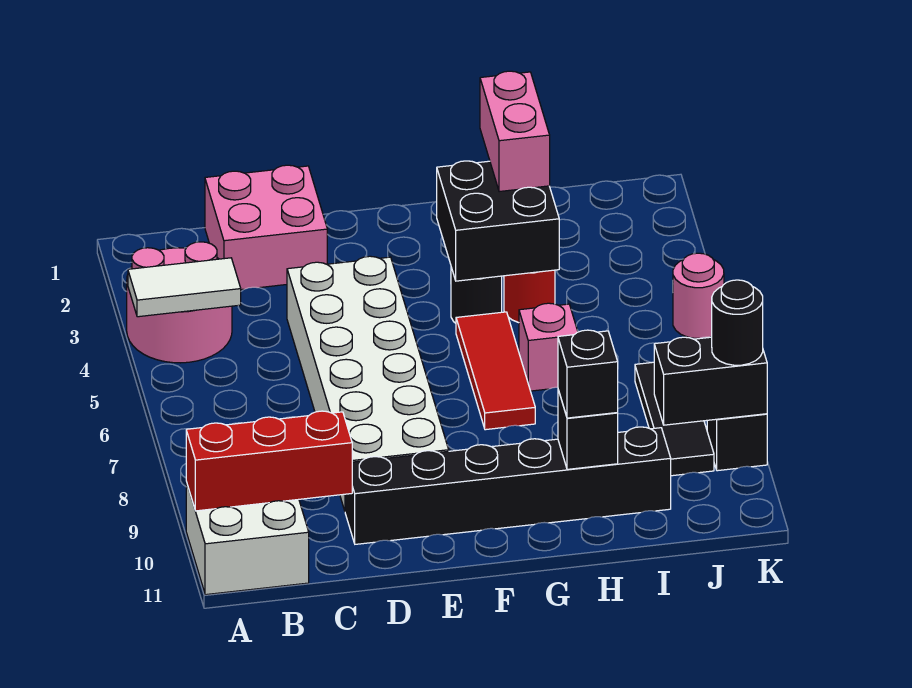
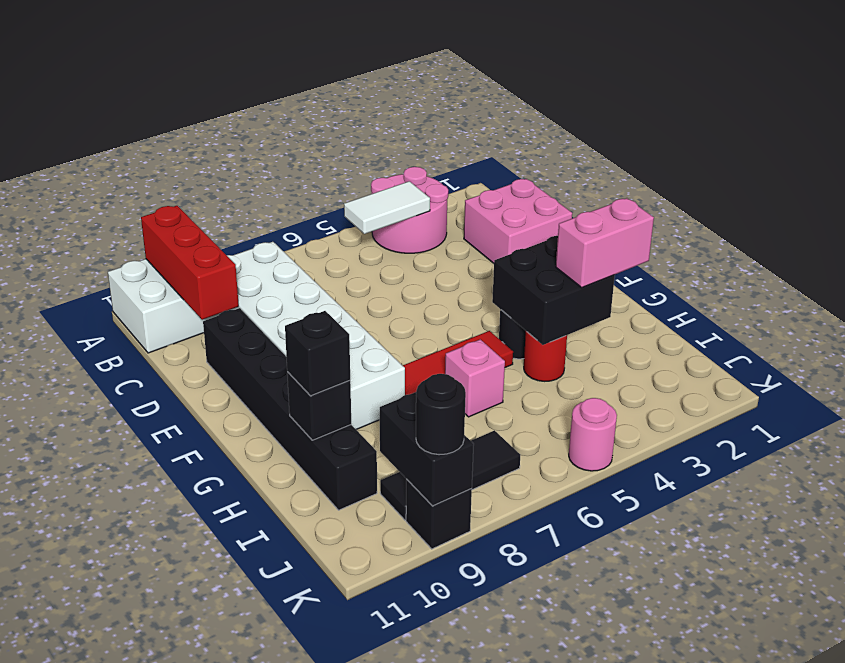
white 1x2 tile [128,258,241,317] -> white 1x2 tile turned to [344,181,430,234]
white 2x6 brick [287,256,449,511] -> white 2x6 brick turned to [227,242,405,429]

